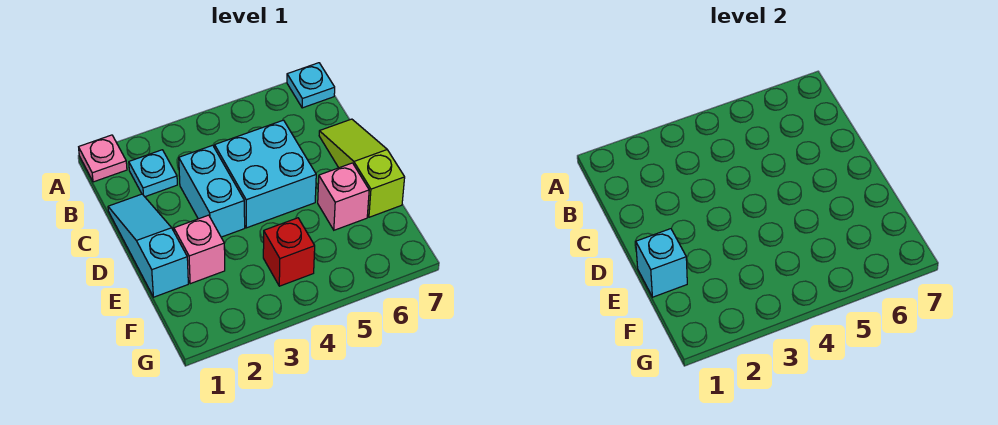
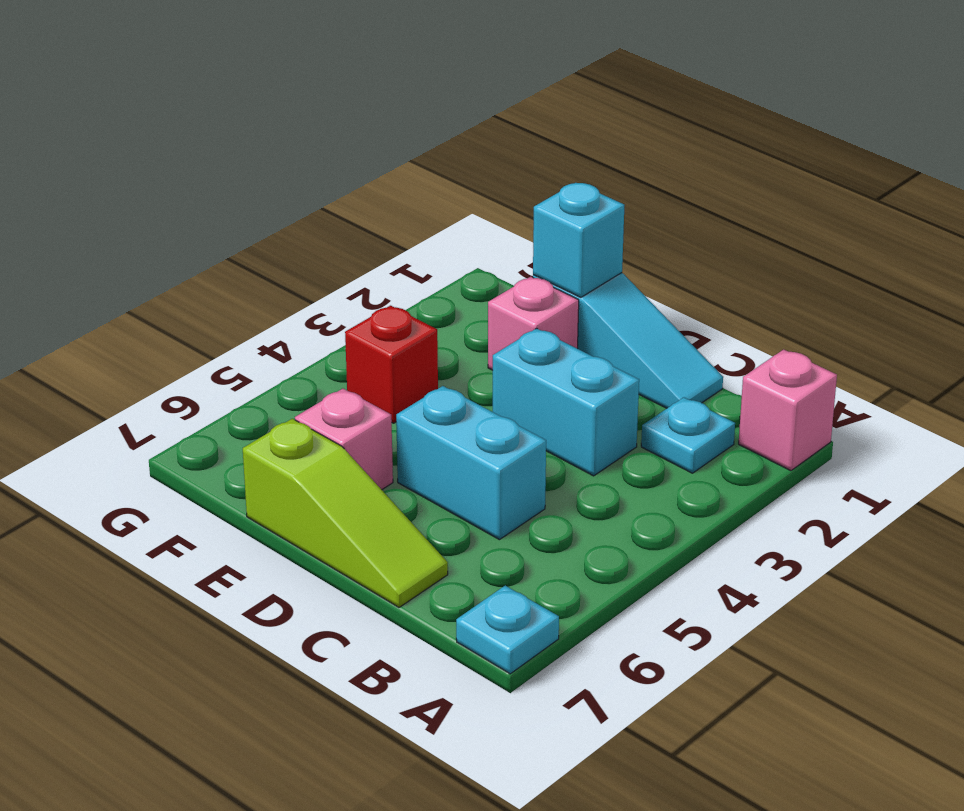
pink 1x1 plate [79,135,127,182] -> pink 1x1 brick [739,349,837,471]
cyan 2x2 brick [215,120,316,228] -> cyan 1x2 brick [396,386,546,540]

